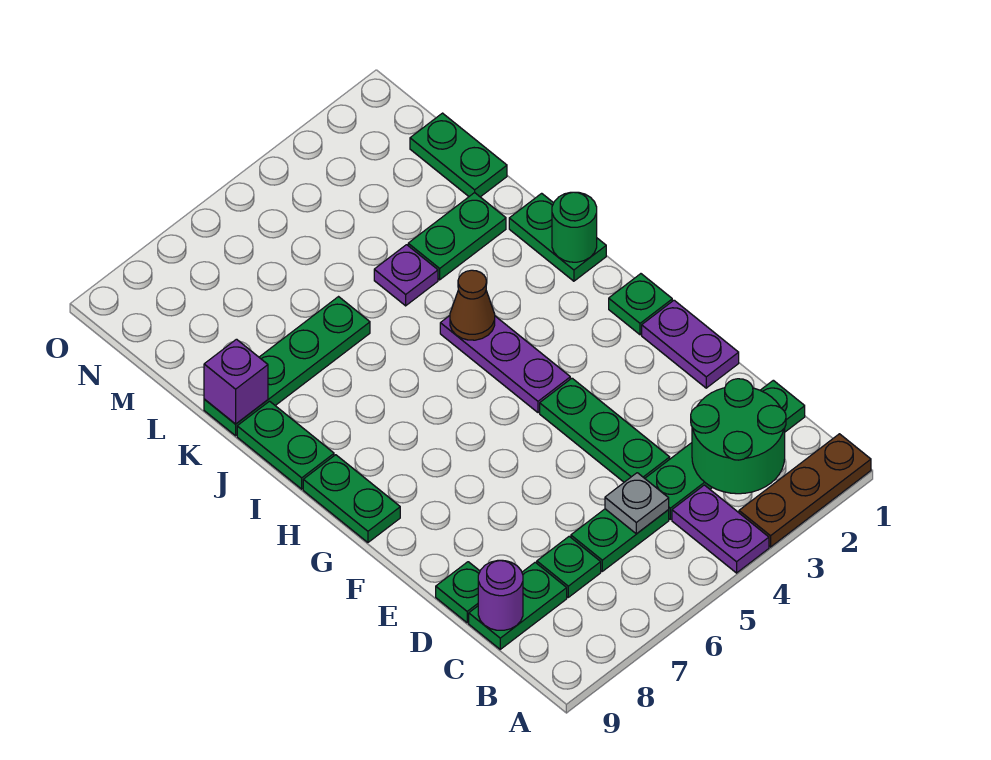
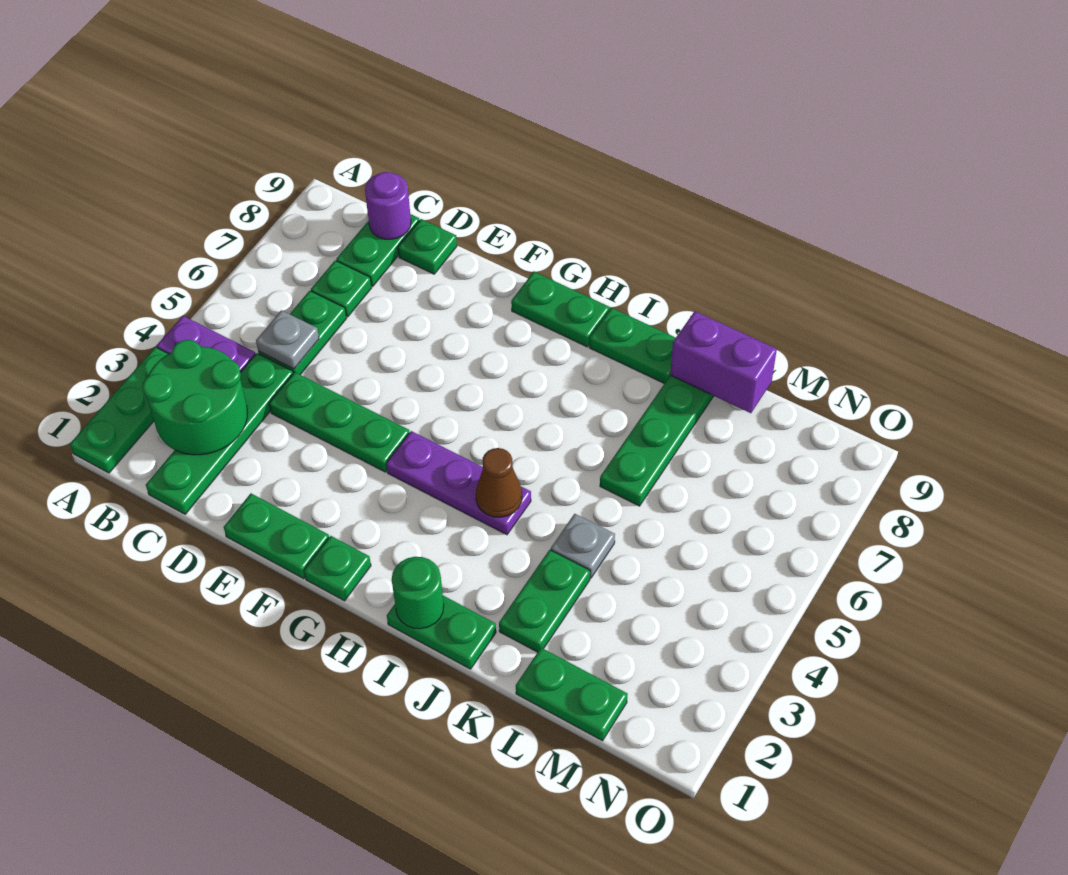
brown 1x3 plate [739,434,871,547] -> green 1x3 plate [70,347,168,473]
purple 1x2 plate [642,300,739,388] -> green 1x2 plate [224,494,329,579]
purple 1x1 plate [374,245,438,306] -> grey 1x1 plate [551,514,615,578]
purple 1x1 brick [204,339,268,424] -> purple 1x2 brick [670,311,777,413]

